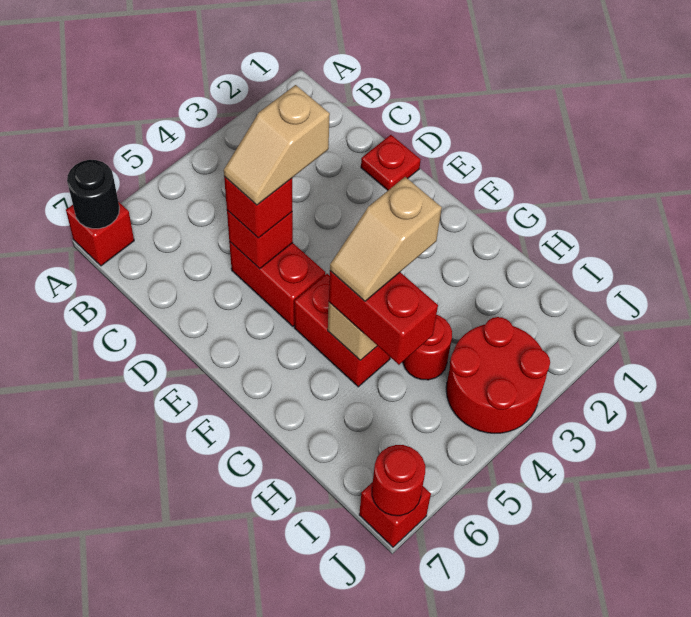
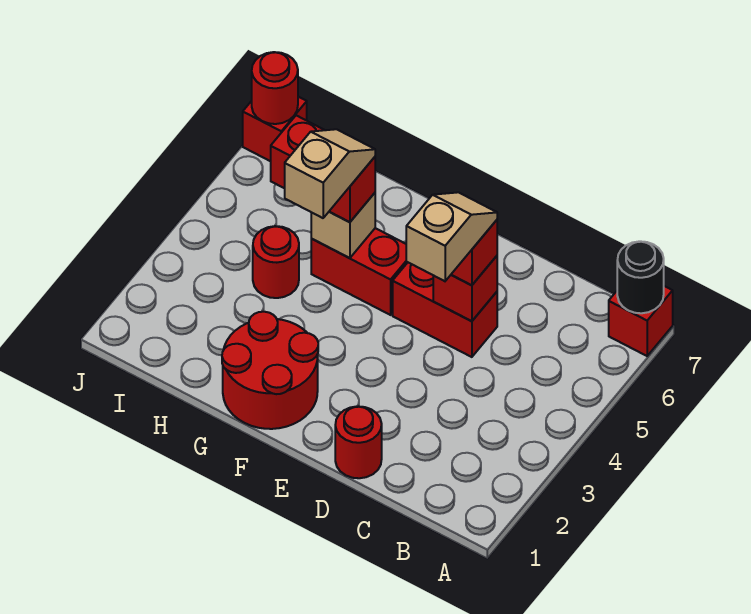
red 1x1 plate [361,135,421,190] -> red 1x1 round brick [335,406,382,478]
red 2x2 round brick [446,317,550,433] -> red 2x2 round brick moved to [222,312,318,429]

